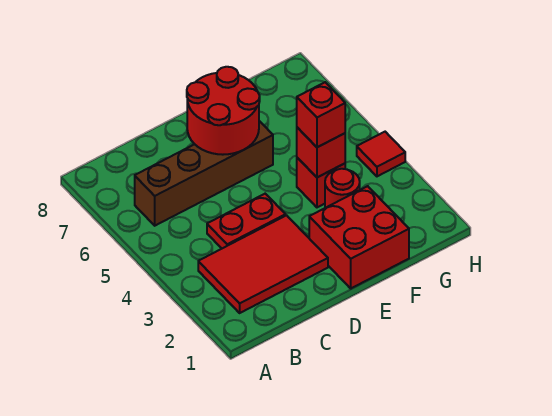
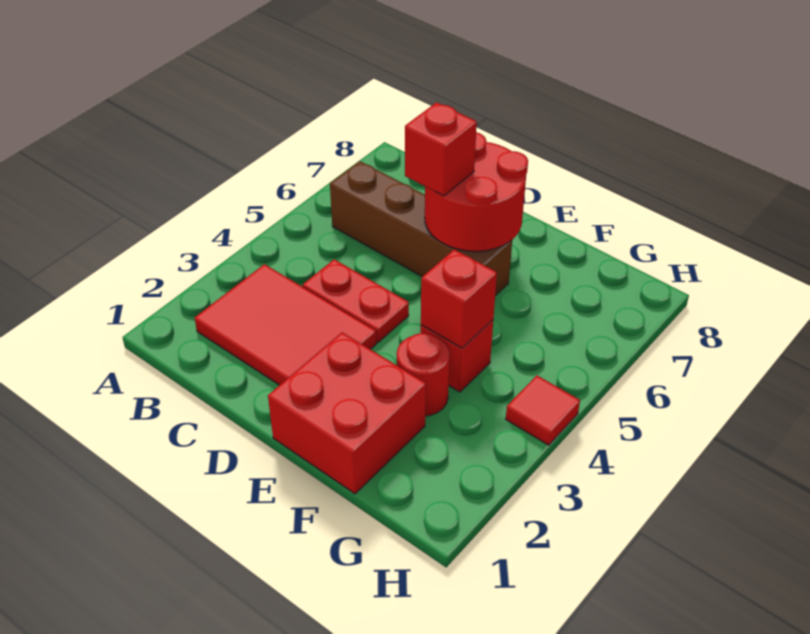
red 1x1 brick [297,82,345,147] -> red 1x1 brick moved to [405,102,477,196]

